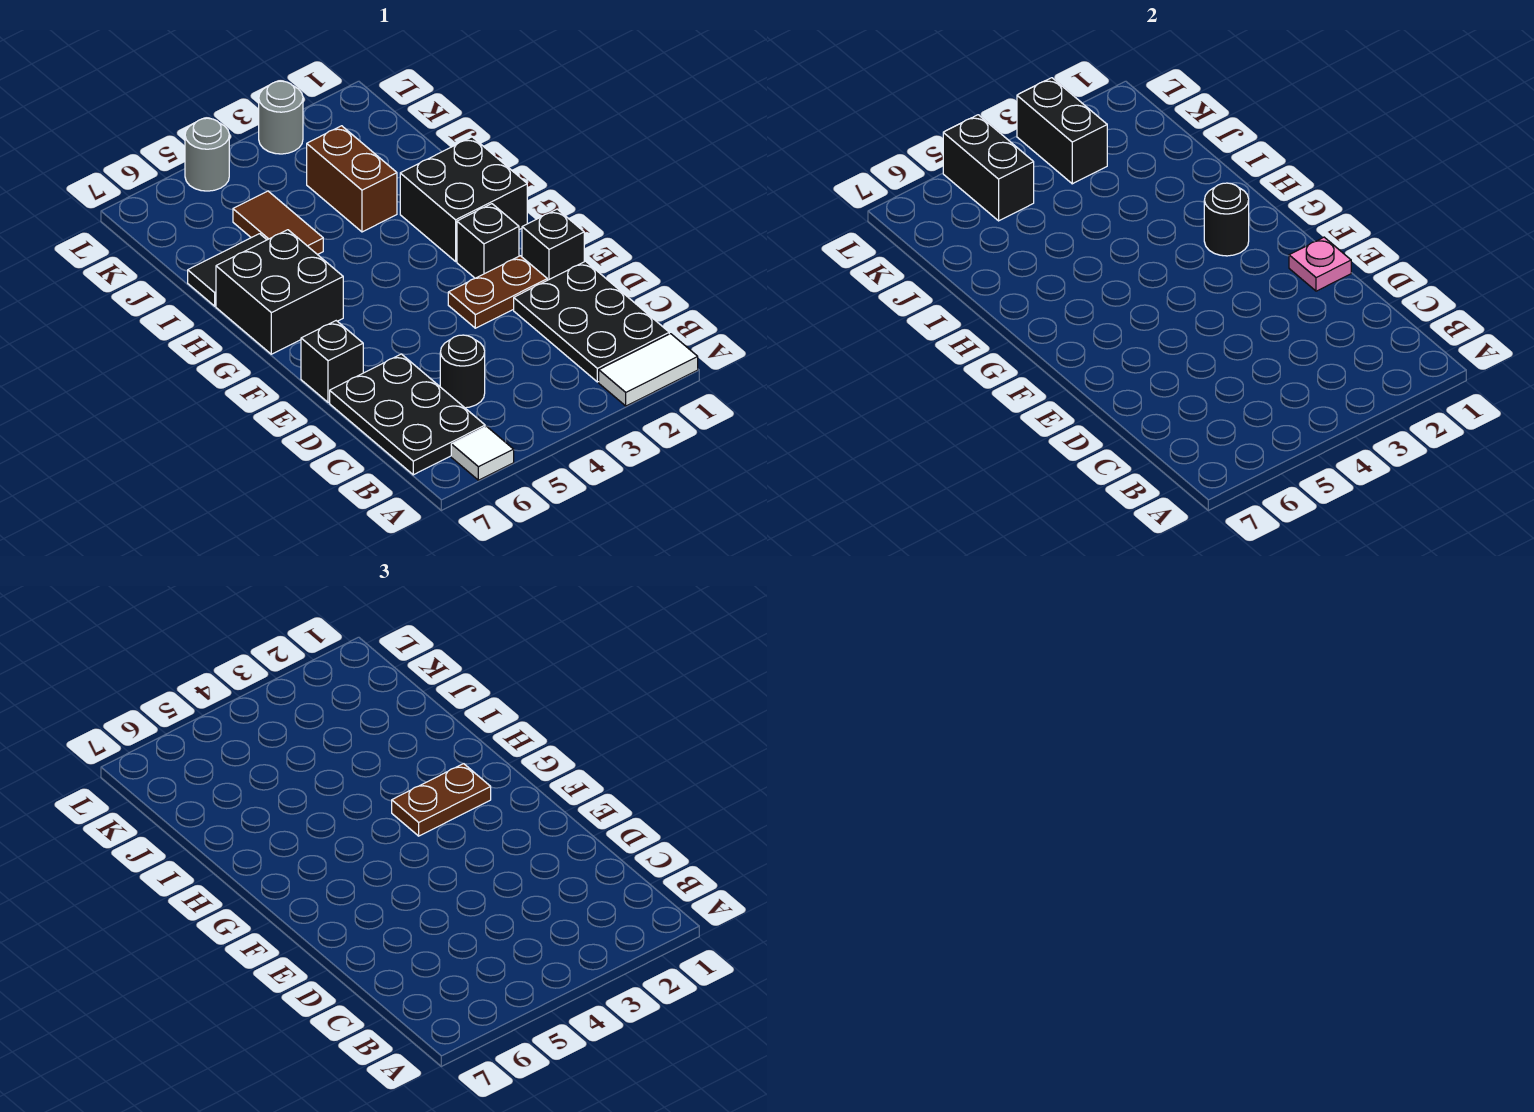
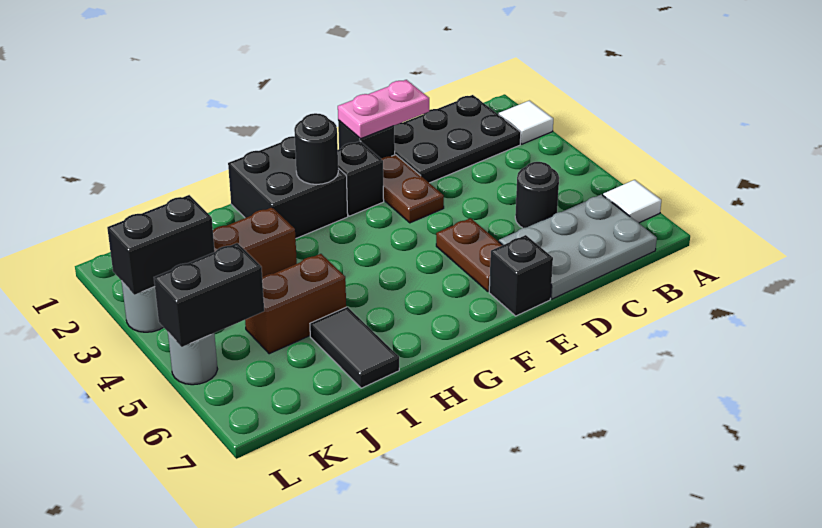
white 1x2 tile [599,334,698,406] -> white 1x1 tile [499,101,553,144]
black 2x3 plate [330,354,485,475] -> grey 2x3 plate [499,194,657,299]
pink 1x1 plate [1289,237,1351,291] -> pink 1x2 plate [338,80,429,138]
brown 1x2 plate [392,764,491,836] -> brown 1x2 plate moved to [436,218,502,292]
black 2x2 brick [216,230,343,354] -> none
brown 1x2 tile [233,191,323,255] -> brown 1x2 brick [245,254,346,354]

